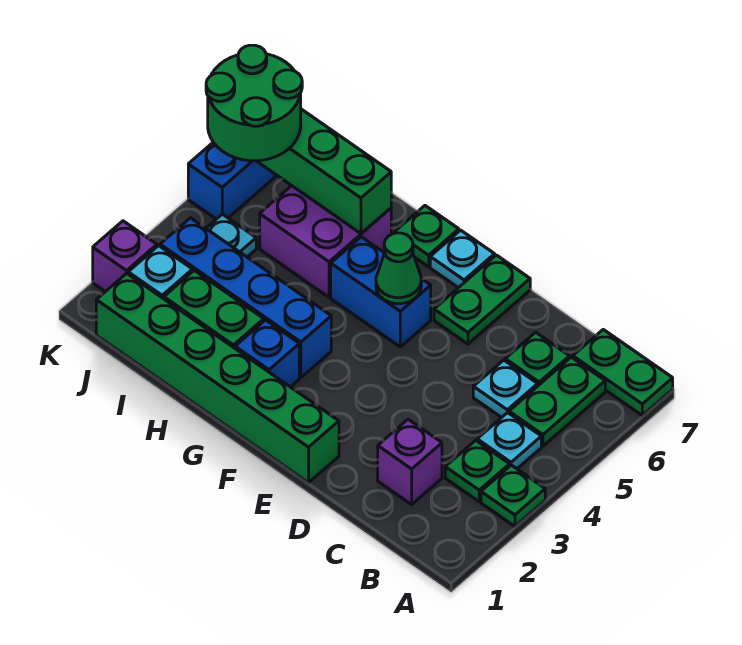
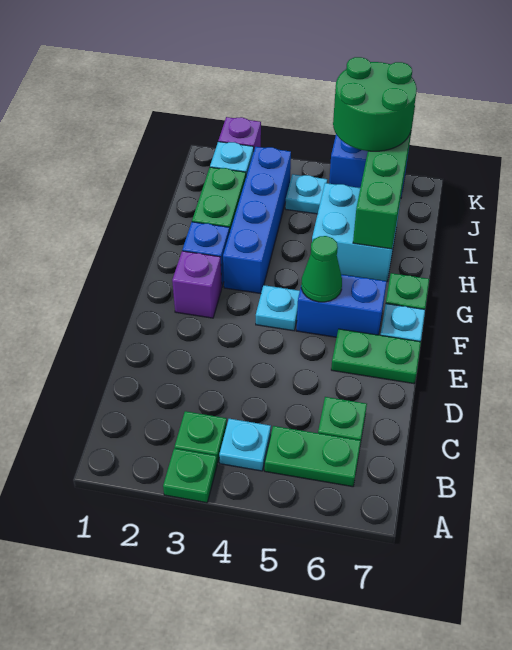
green 1x2 plate [573,330,673,415] -> none
purple 1x1 brick [378,419,442,504] -> purple 1x1 brick moved to [172,251,222,318]
cyan 1x1 plate [473,360,538,418] -> cyan 1x1 plate moved to [256,285,300,331]
green 1x6 brick [96,273,339,483] -> none
blue 1x2 brick [331,237,431,347] -> blue 1x2 brick turned to [296,275,387,337]
purple 2x2 brick [260,186,391,297] -> cyan 2x2 brick [312,183,400,281]

